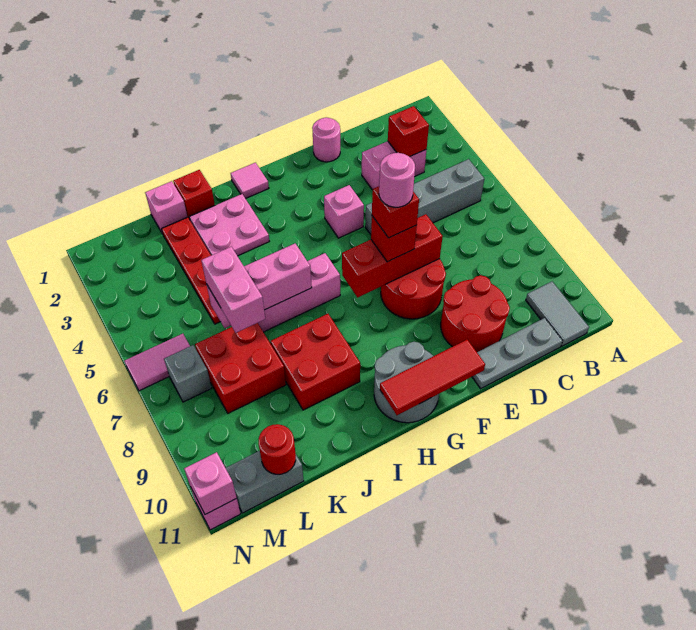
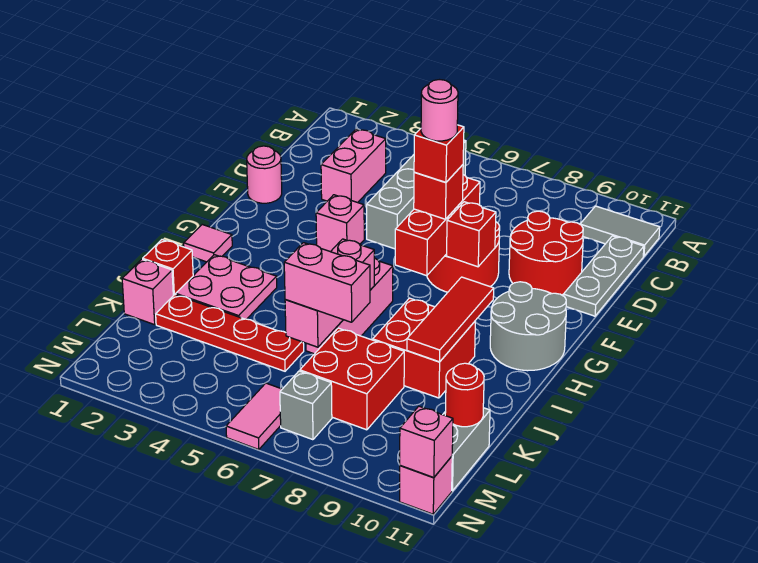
red 1x1 brick [388,106,429,157] -> red 1x1 brick moved to [447,202,496,267]
red 1x3 tile [380,340,485,415] -> red 1x3 tile moved to [407,277,494,362]

